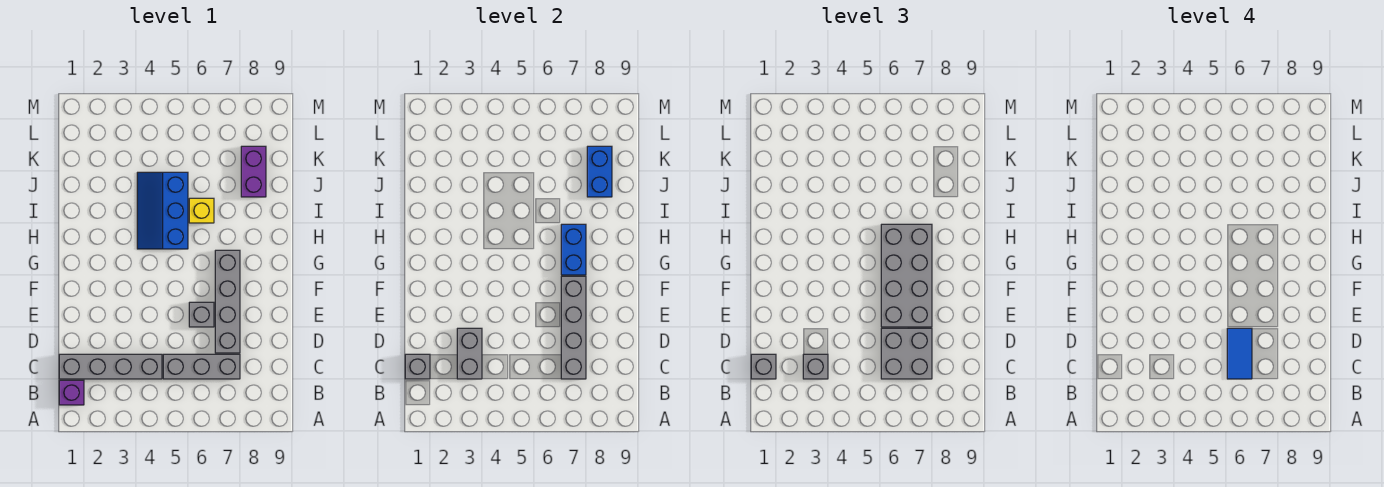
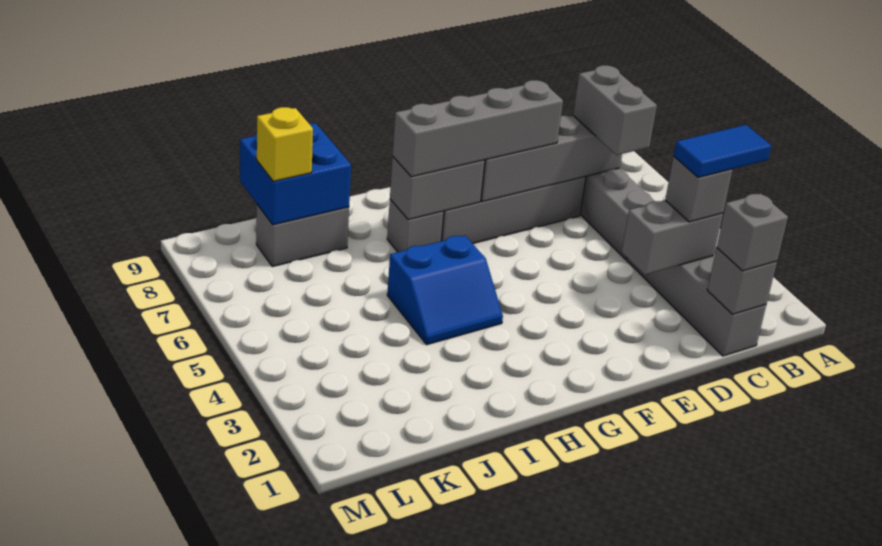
purple 1x1 brick [59,380,84,405] -> none
grey 2x2 brick [881,328,932,379] -> grey 1x2 brick [573,65,657,155]
blue 1x2 tile [1227,328,1252,379] -> blue 1x2 tile moved to [674,125,771,177]
grey 1x1 brick [189,302,214,327] -> grey 1x1 brick moved to [387,199,444,252]
grey 2x4 brick [881,224,932,327] -> grey 1x4 brick [393,80,563,177]
blue 1x2 brick [561,224,586,275] -> grey 1x2 brick [390,157,485,220]
blue 2x3 slope [137,172,188,249] -> blue 2x2 slope [387,235,503,345]
yellow 1x1 brick [189,198,214,223] -> yellow 1x1 brick moved to [257,107,313,181]
purple 1x2 brick [241,146,266,197] -> grey 1x2 brick [256,205,349,267]
blue 1x2 brick [587,146,612,197] -> blue 2x2 brick [240,123,351,225]

